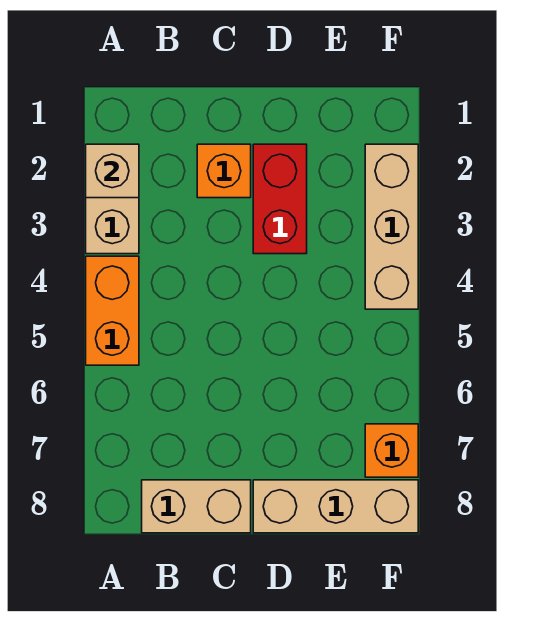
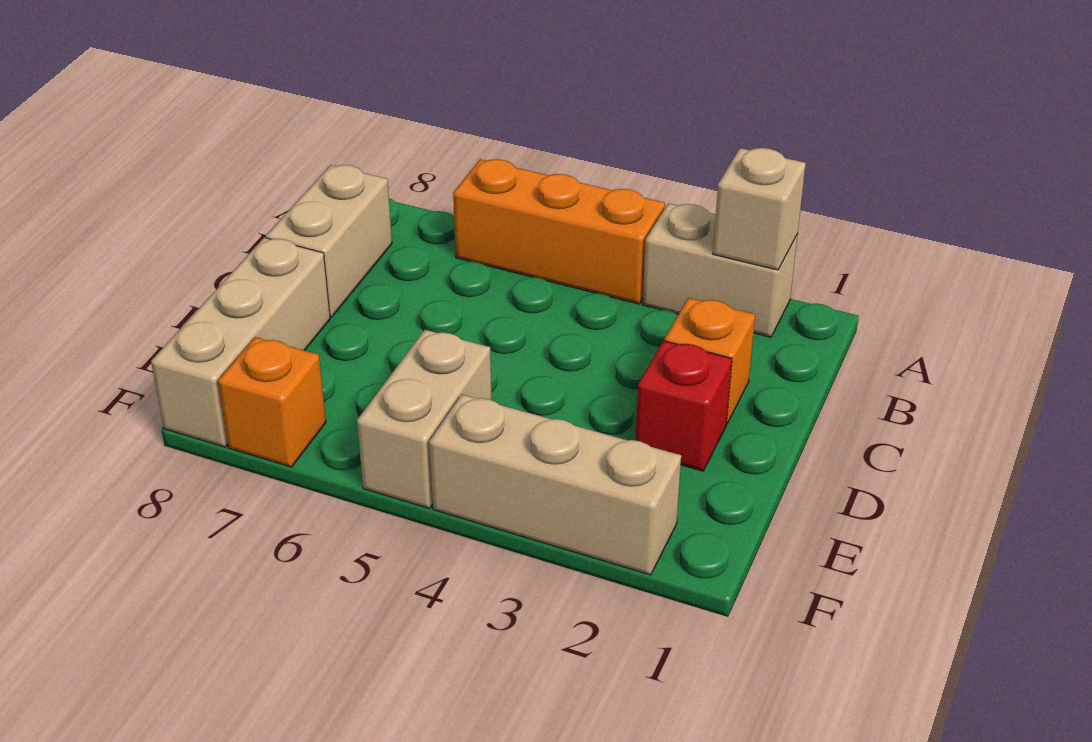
orange 1x2 brick [86,256,139,365] -> orange 1x3 brick [453,159,665,304]
red 1x2 brick [253,144,307,254] -> red 1x1 brick [636,341,732,471]
none -> tan 1x2 brick [357,330,492,508]

